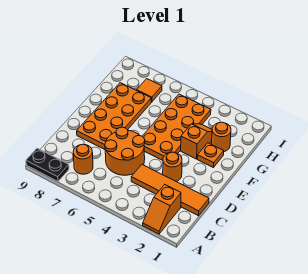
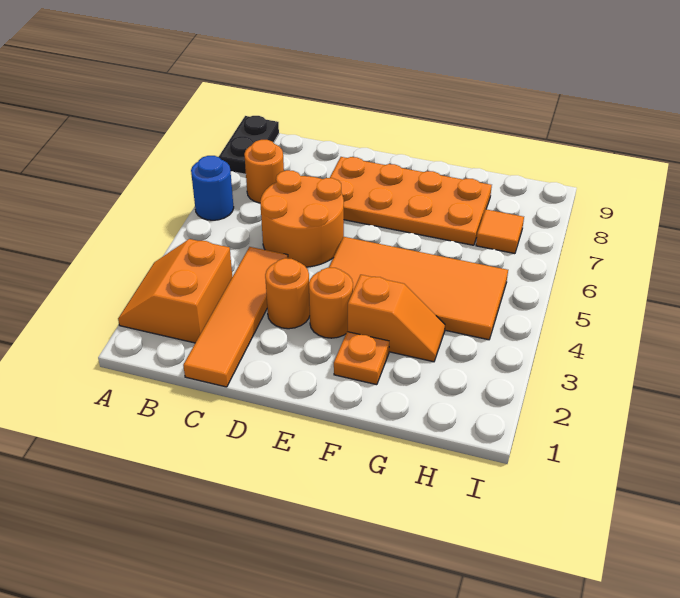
orange 1x2 slope [143,185,181,234] -> orange 2x2 slope [118,239,232,343]
none -> blue 1x1 round brick [191,156,234,220]
orange 2x4 plate [142,94,211,160] -> orange 2x4 tile [329,237,508,340]
orange 1x1 round brick [212,122,231,152] -> orange 1x1 round brick moved to [309,268,353,338]

